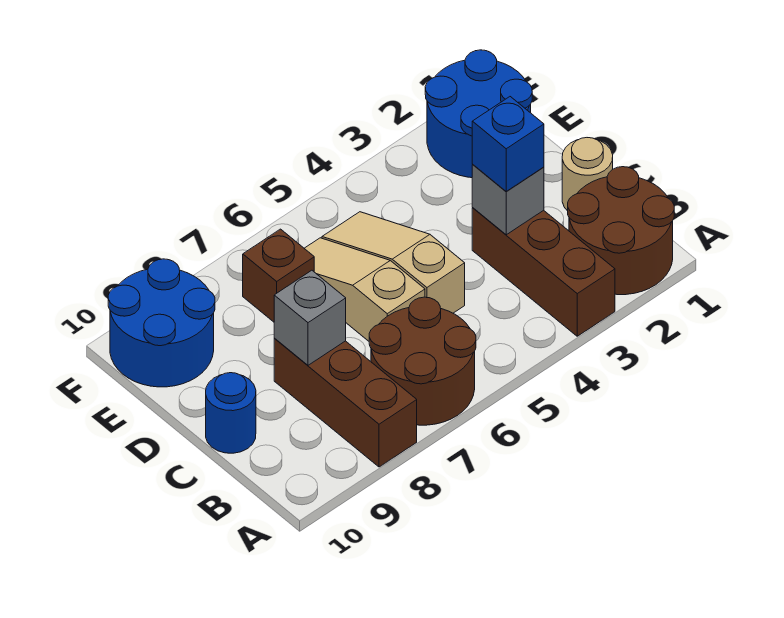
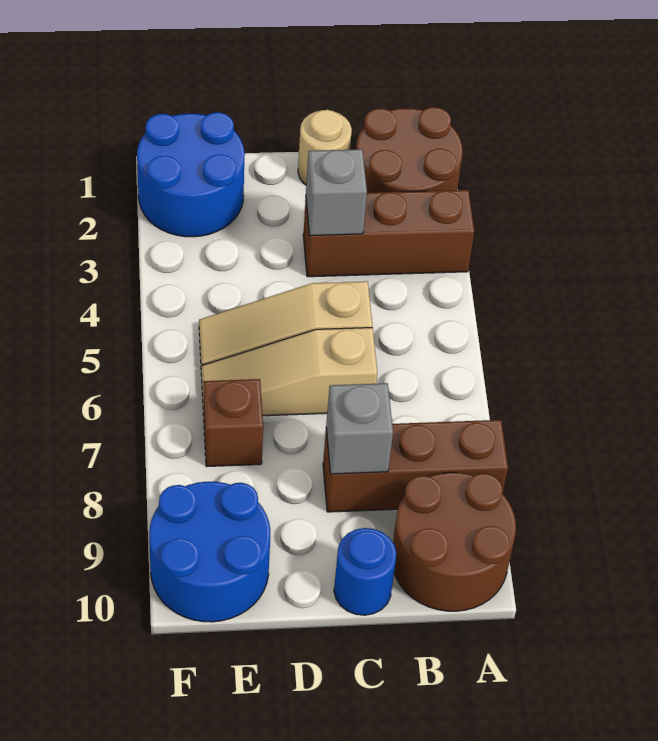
brown 2x2 round brick [369,297,476,425] -> brown 2x2 round brick moved to [393,472,516,611]
blue 1x1 brick [472,97,544,192] -> none

